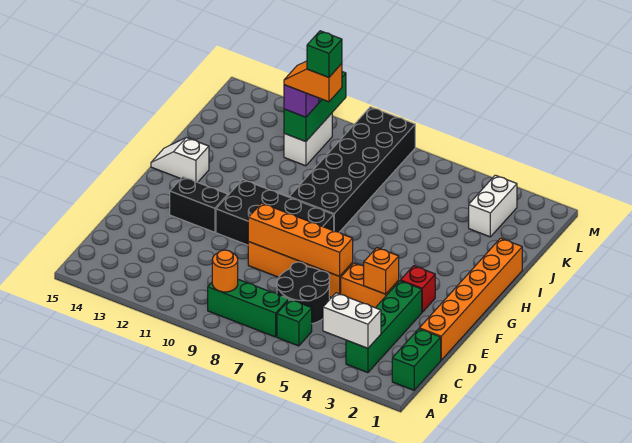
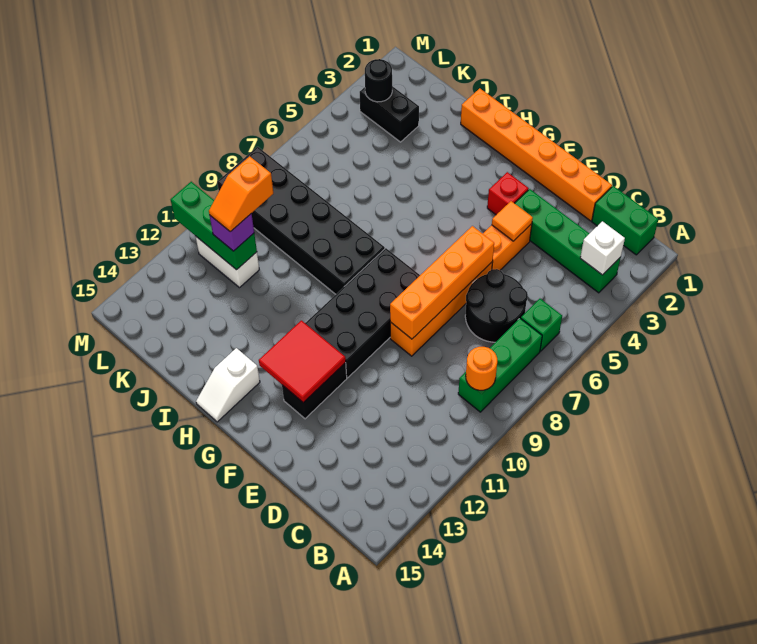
white 1x2 brick [323,293,381,348] -> white 1x1 brick [580,221,625,275]
orange 1x1 brick [364,248,399,294] -> orange 1x1 tile [492,201,533,241]
none -> red 2x2 tile [259,320,346,403]
white 1x2 brick [469,175,517,237] -> black 1x2 brick [360,86,419,142]
green 1x1 brick [307,31,342,78] -> none
none -> black 1x1 round brick [365,59,392,102]

